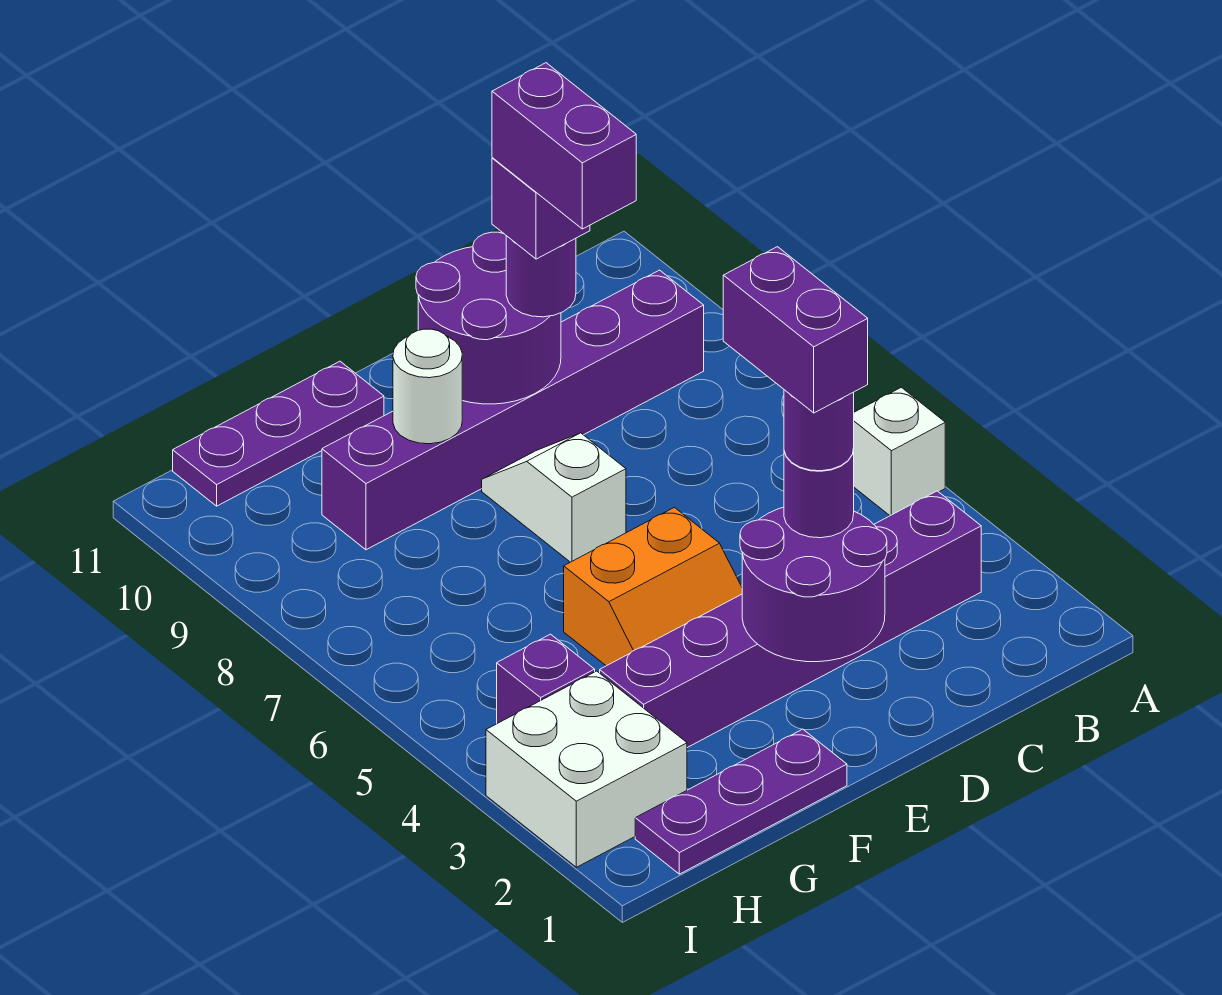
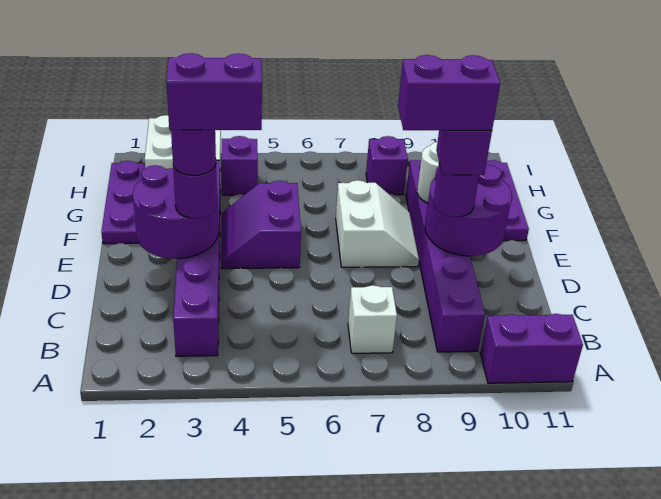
white 1x1 brick [853,387,945,516] -> white 1x1 brick moved to [348,285,397,353]
none -> purple 1x2 brick [480,314,583,383]
orange 2x2 slope [564,507,742,666] -> purple 2x2 slope [221,181,301,269]
white 1x2 slope [482,433,626,562] -> white 2x2 slope [336,180,419,267]
none -> purple 1x1 brick [366,136,408,195]

